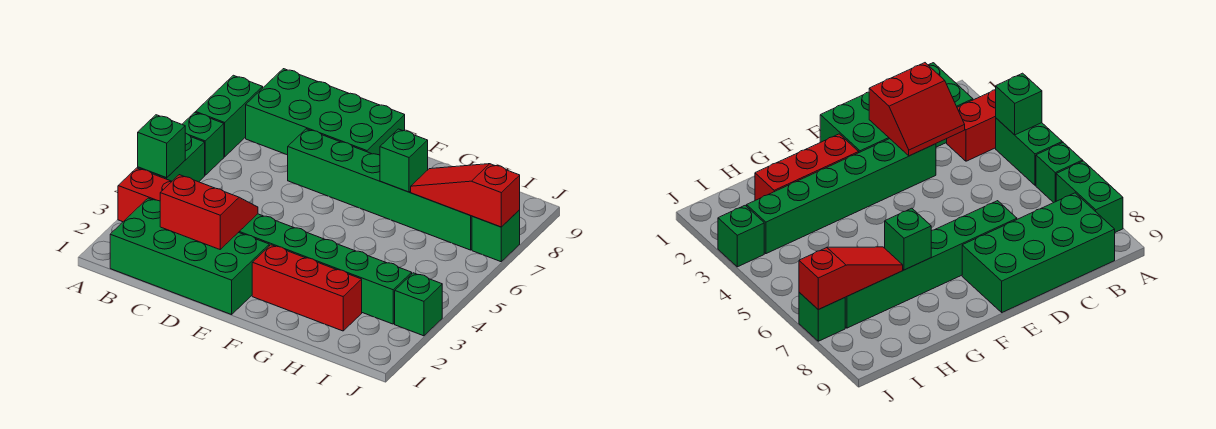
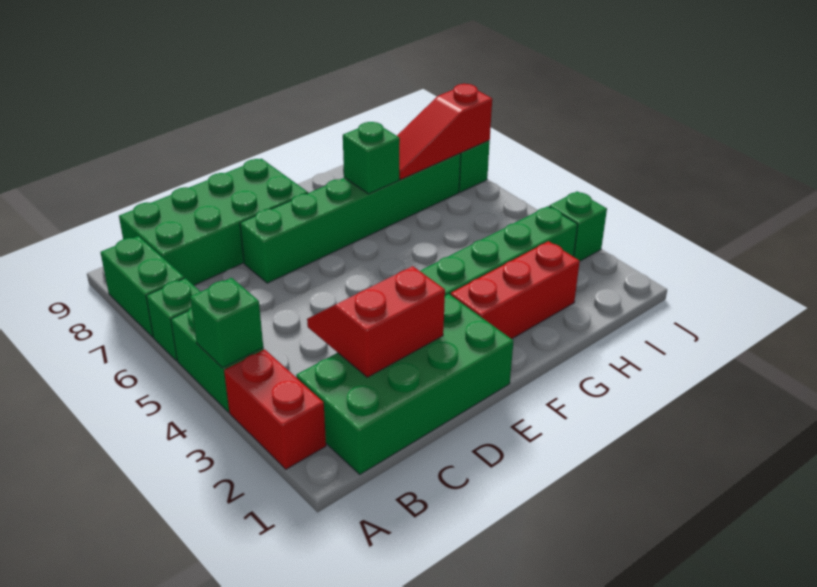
red 1x2 brick [118,168,172,222] -> red 1x2 brick turned to [224,349,326,469]

